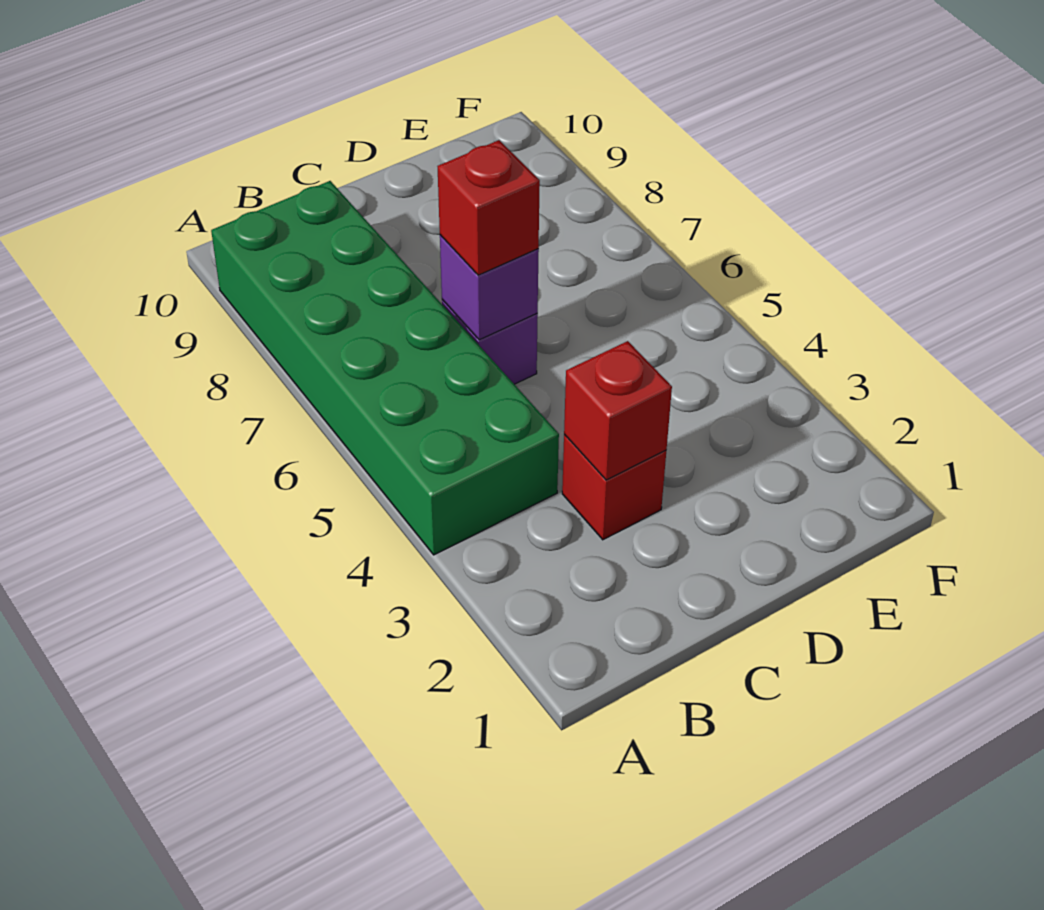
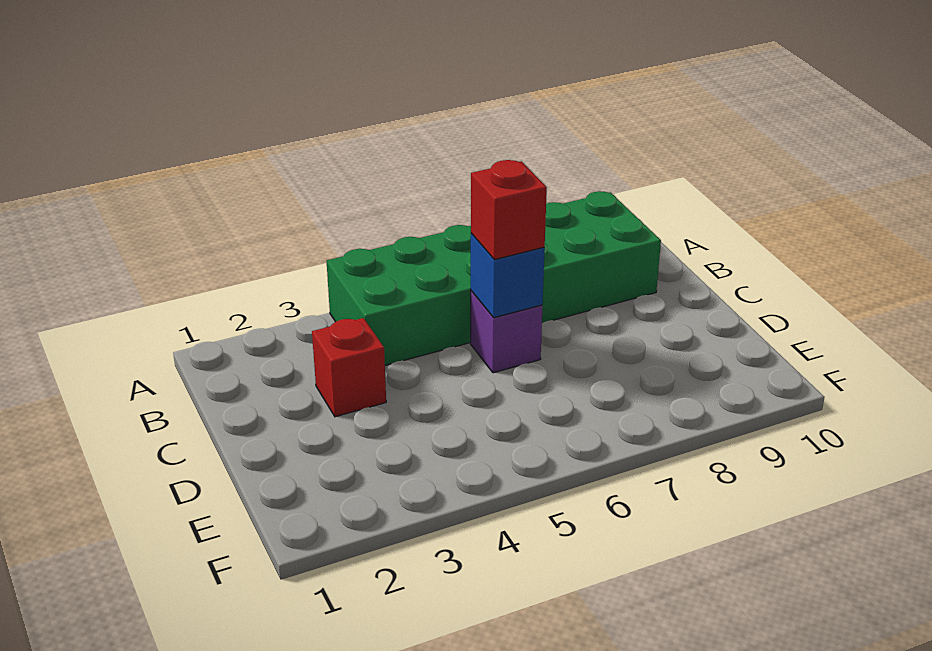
red 1x1 brick [564,341,672,480] -> none
purple 1x1 brick [440,235,539,340] -> blue 1x1 brick [471,233,545,318]

